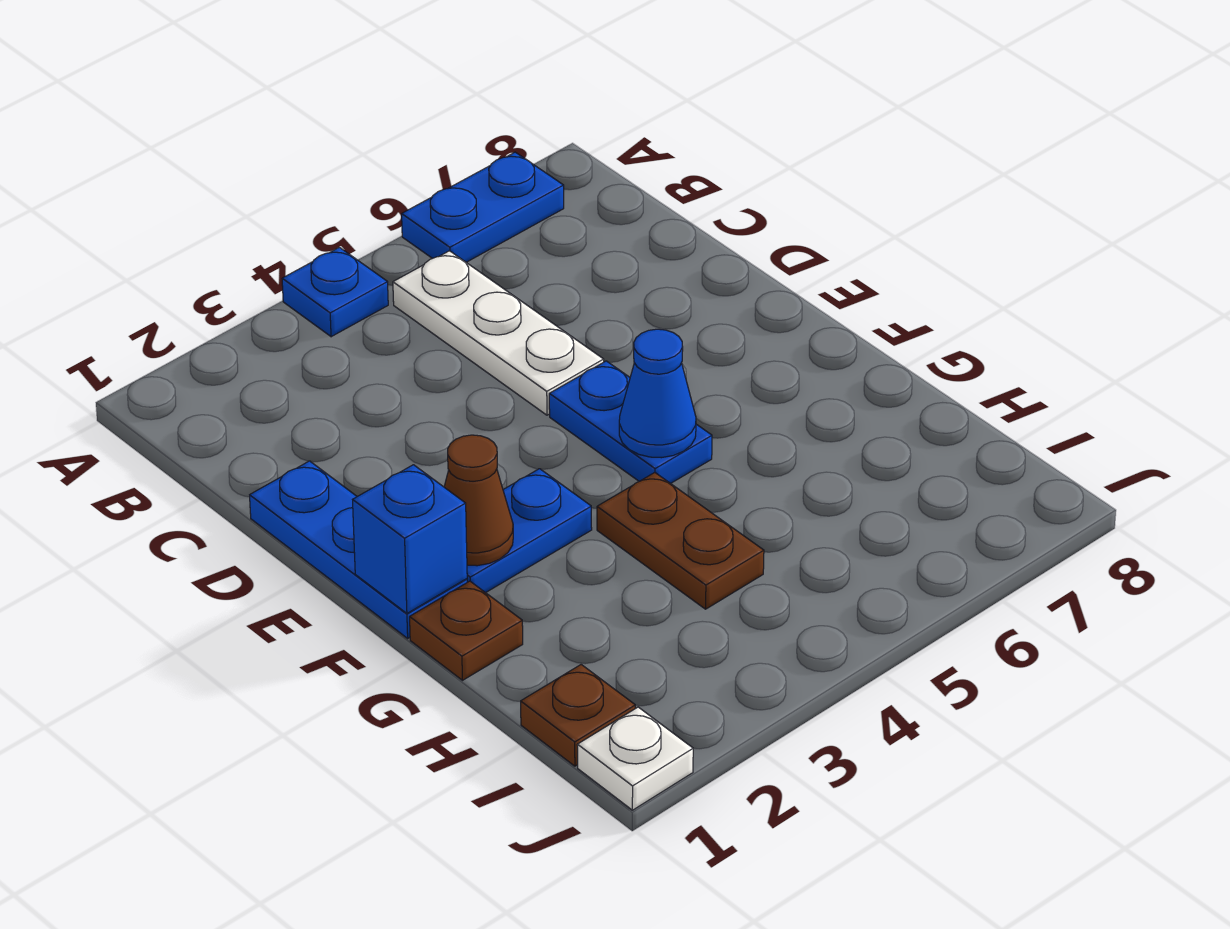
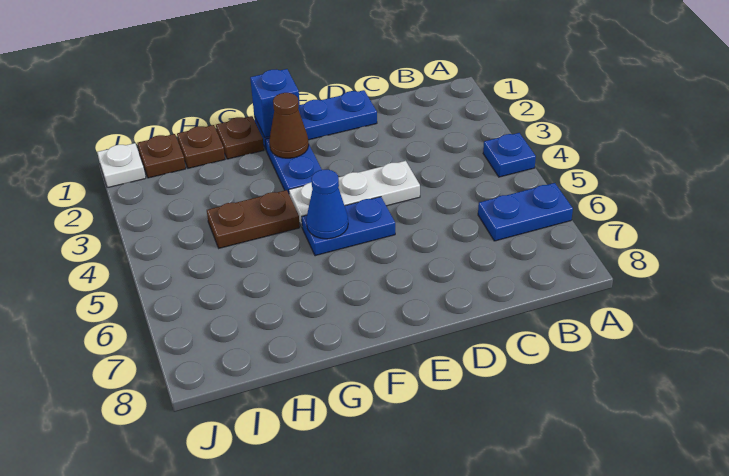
blue 1x2 plate [402,152,564,262] -> blue 1x2 plate turned to [478,183,573,241]
white 1x3 plate [393,251,604,415] -> white 1x3 plate moved to [289,161,420,226]
none -> brown 1x1 plate [177,125,225,168]

